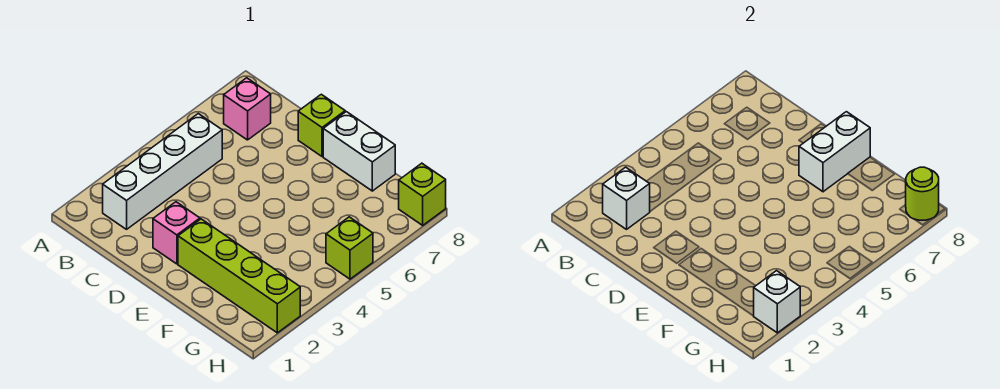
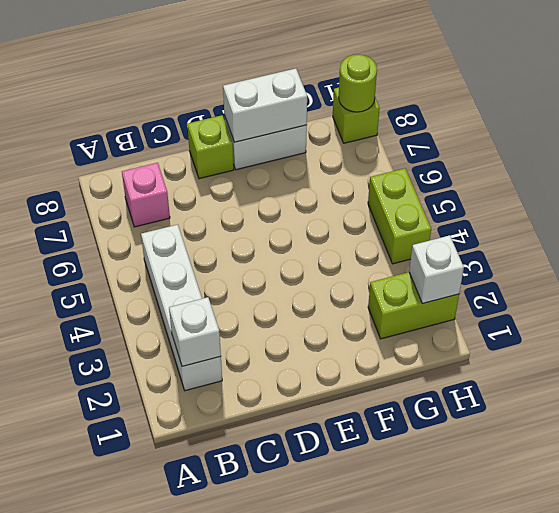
pink 1x1 brick [153,202,200,264] -> none
lime 1x4 brick [178,219,300,333] -> lime 1x2 brick [368,272,459,339]
white 1x2 brick [799,112,870,192] -> white 1x2 brick turned to [223,68,307,142]
lime 1x1 brick [326,217,373,279] -> lime 1x2 brick [368,168,431,264]

